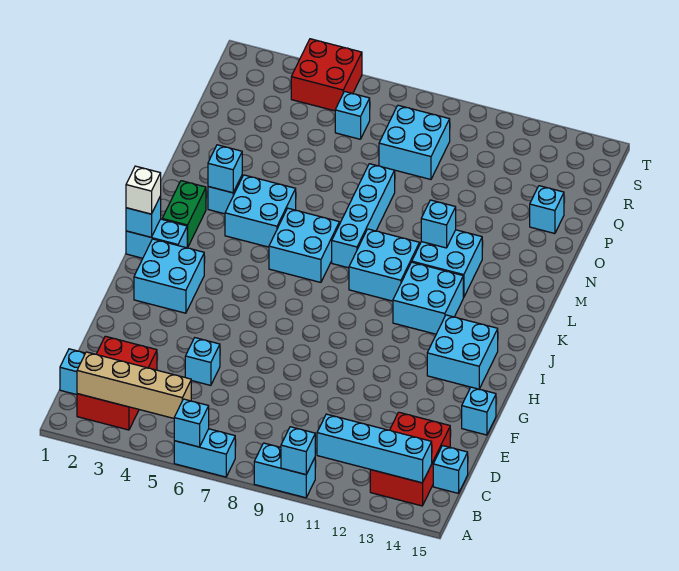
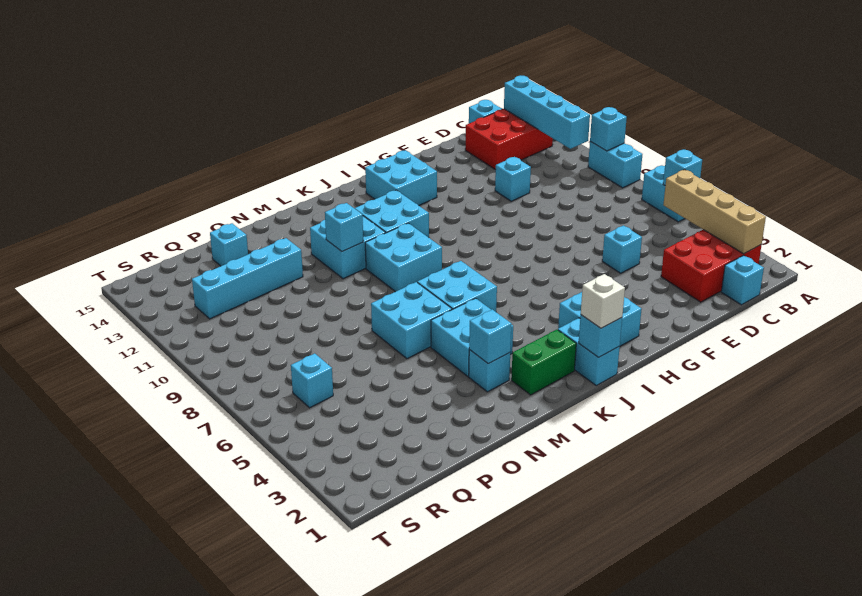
cyan 1x1 brick [462,387,496,435] -> cyan 1x1 brick moved to [495,157,531,201]
cyan 1x4 brick [332,164,395,268] -> cyan 1x4 brick moved to [192,238,303,319]
cyan 2x2 brick [379,105,450,179] -> cyan 2x2 brick moved to [371,282,452,359]
red 2x2 brick [291,39,362,111] -> none

